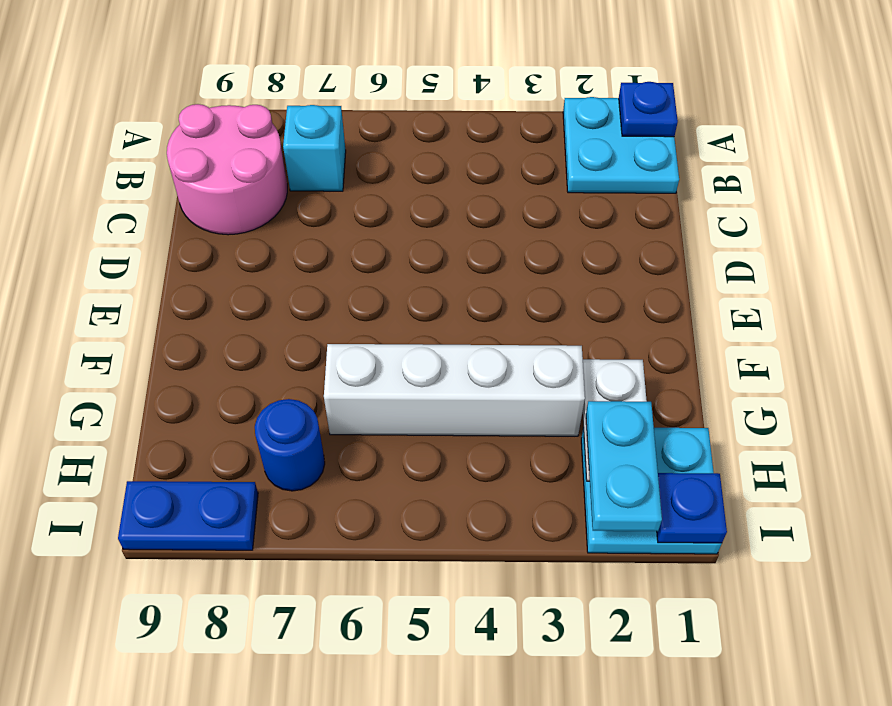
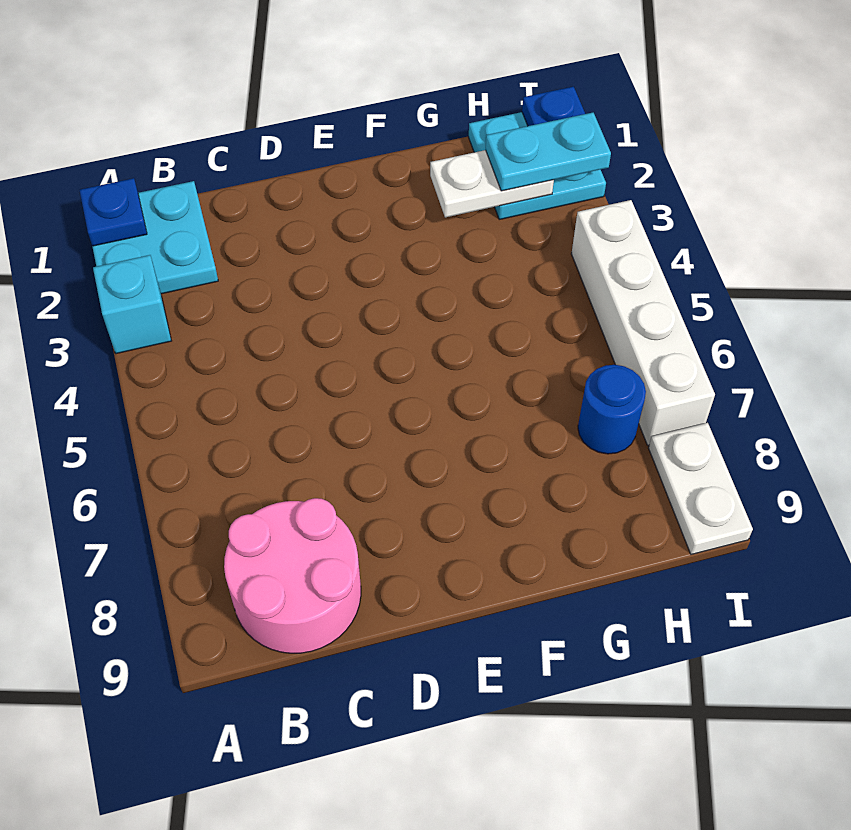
cyan 1x1 brick [283,105,346,191] -> cyan 1x1 brick moved to [93,255,171,354]
white 1x4 brick [324,344,585,436] -> white 1x4 brick moved to [571,200,715,445]
blue 1x2 plate [118,481,258,550] -> white 1x2 plate [649,423,753,554]

